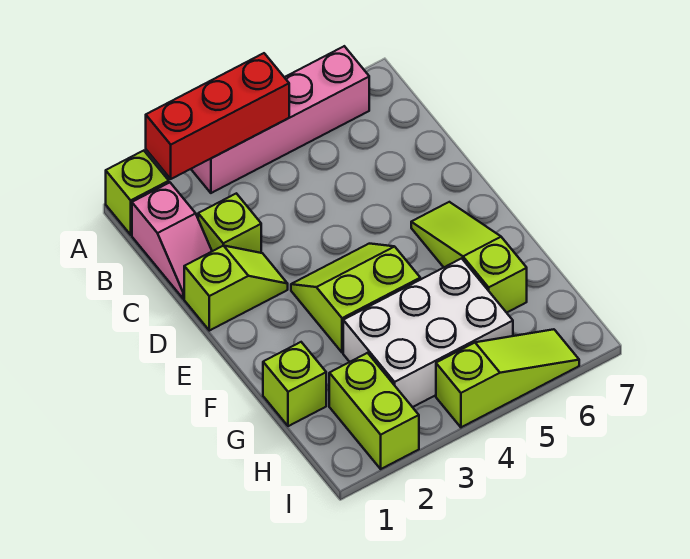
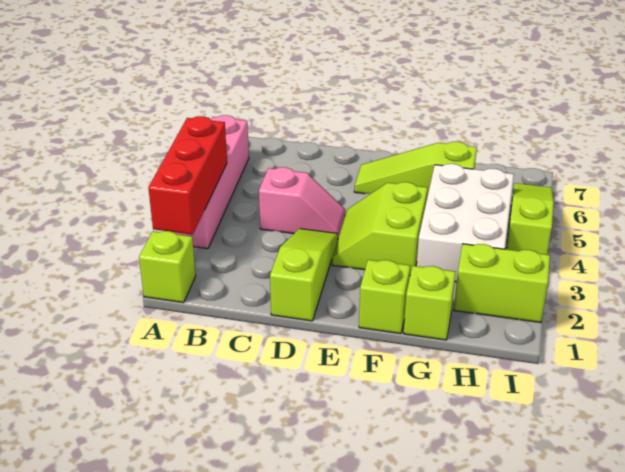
pink 1x2 slope [132,183,212,299] -> pink 1x2 slope moved to [259,167,345,237]
lime 1x1 brick [198,193,261,253] -> lime 1x1 brick moved to [359,260,410,334]
lime 1x2 slope [184,246,288,331] -> lime 1x3 slope [270,229,338,321]

